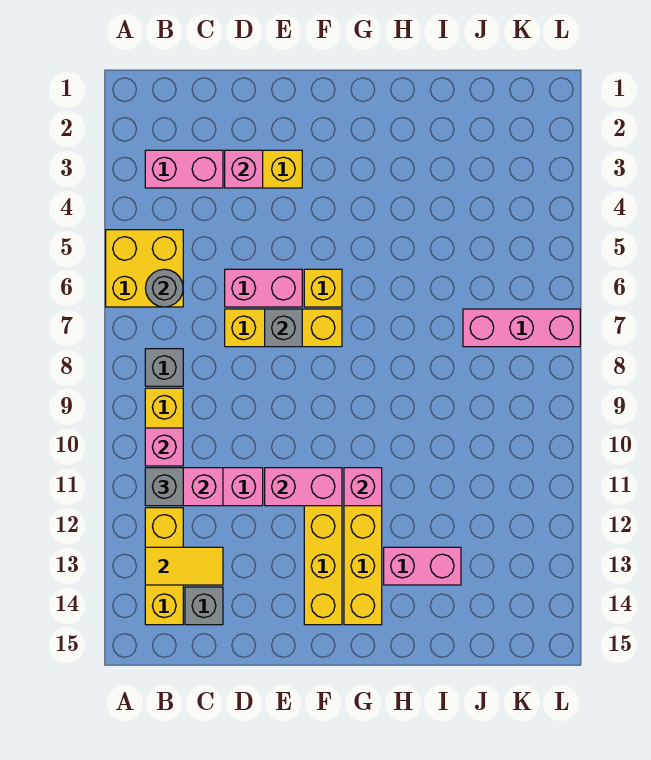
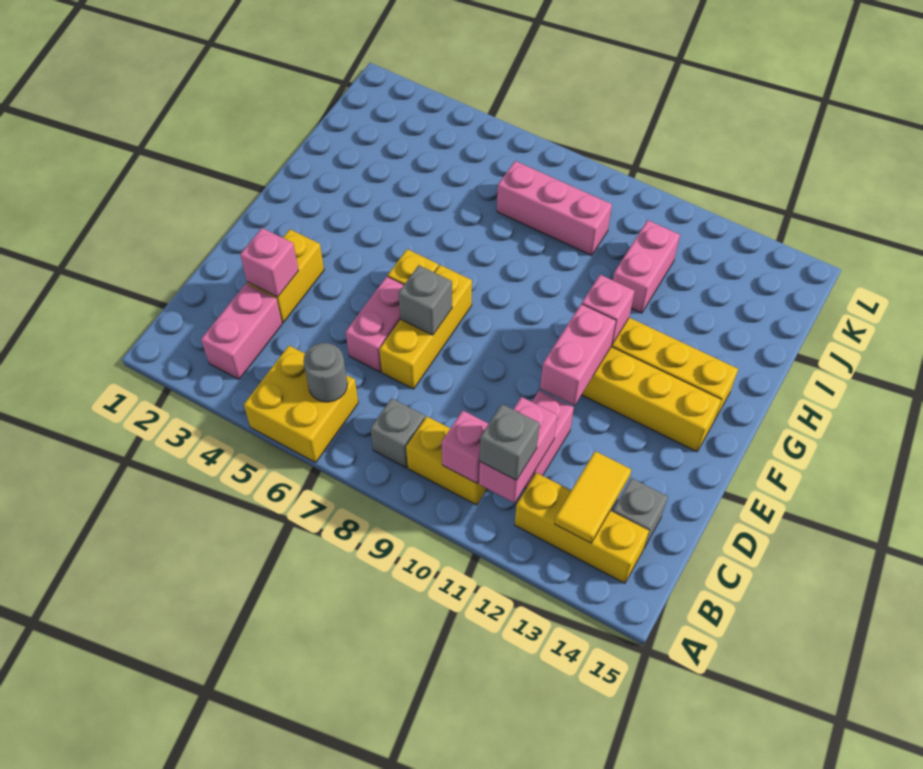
pink 1x2 brick [384,547,461,585] -> pink 1x2 brick moved to [613,220,680,313]
pink 1x3 brick [463,309,580,347] -> pink 1x3 brick turned to [497,161,612,256]

